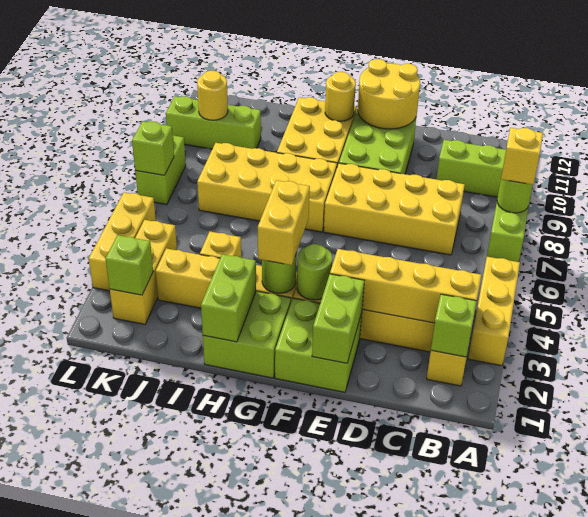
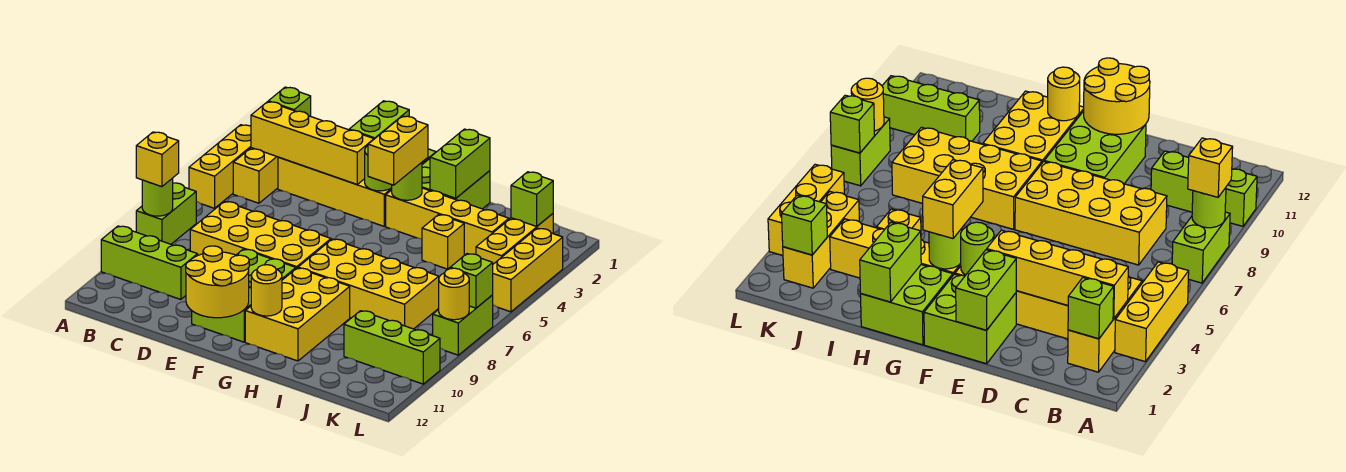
yellow 1x1 round brick [197,71,228,120] -> yellow 1x1 round brick moved to [439,268,469,320]

